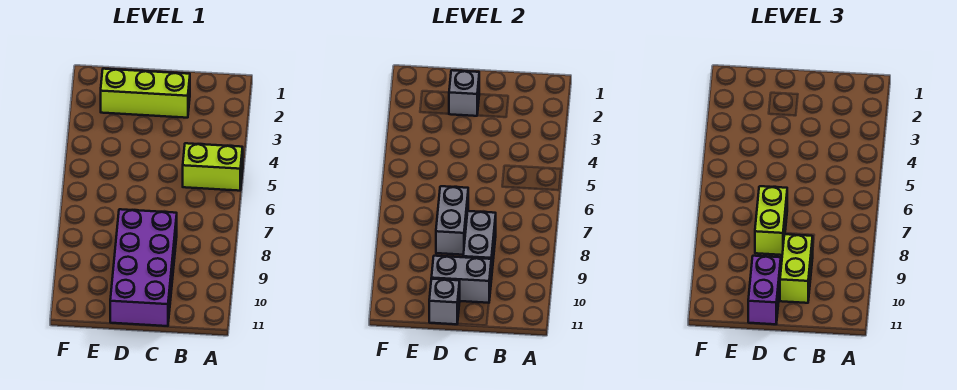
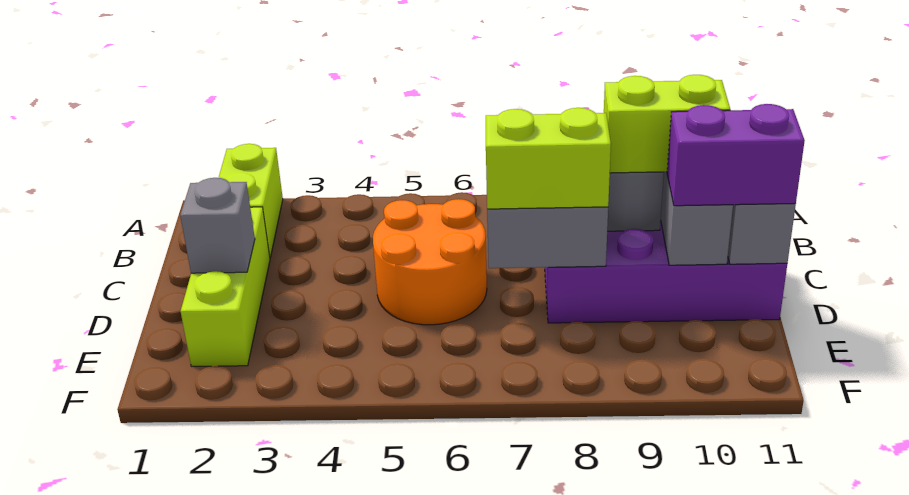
lime 1x2 brick [183,143,243,191] -> lime 1x2 brick moved to [219,144,283,257]
none -> orange 2x2 round brick [373,199,487,325]

